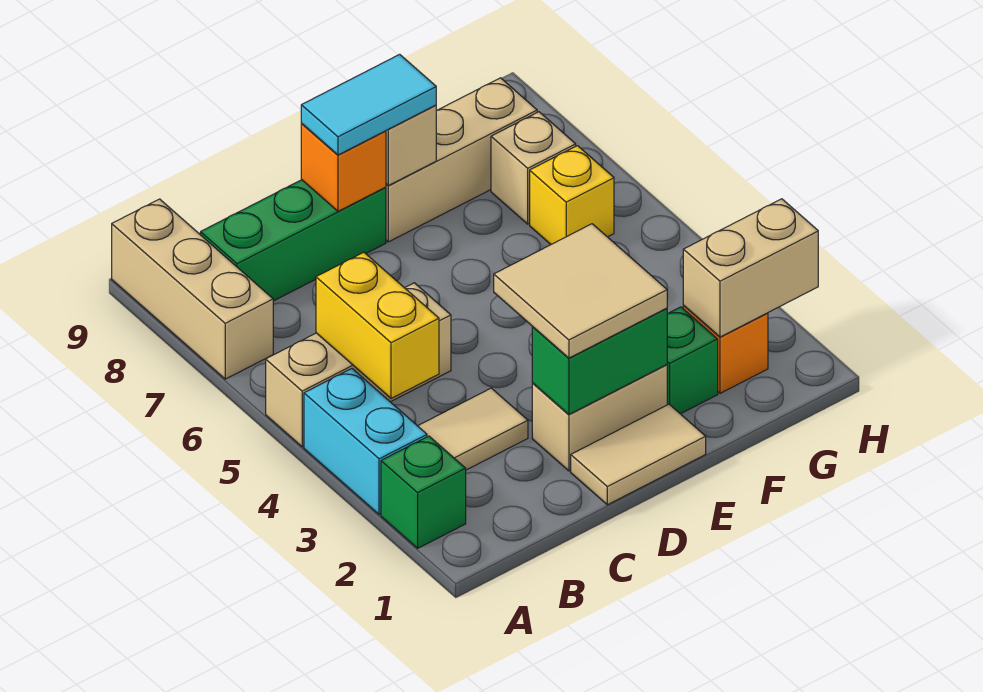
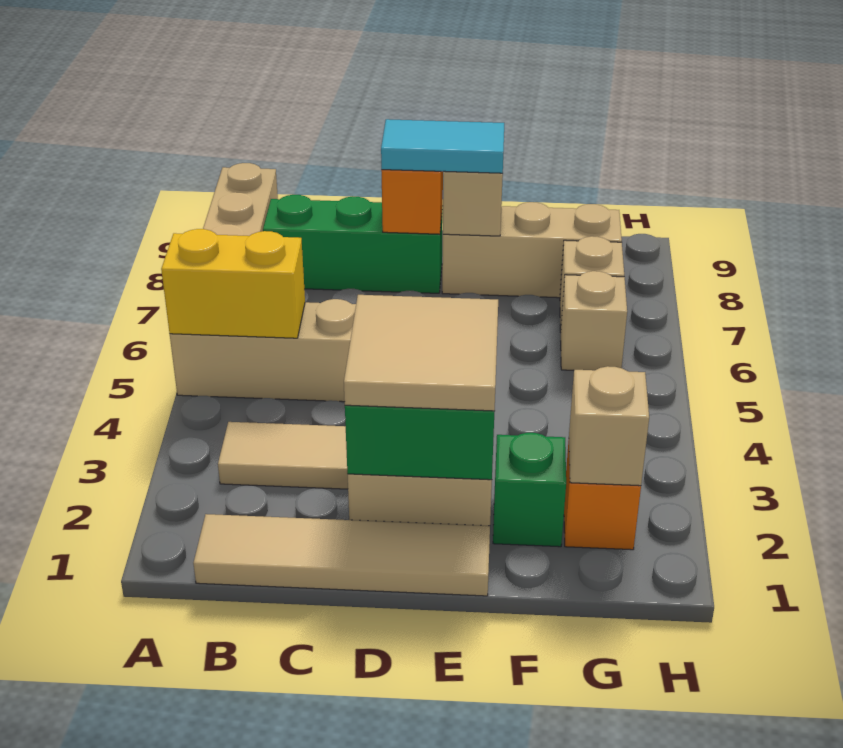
green 1x1 brick [381,436,466,548] -> none
cyan 1x2 brick [304,369,427,515] -> none
yellow 1x2 brick [316,252,439,398] -> yellow 1x2 brick turned to [161,229,305,338]
tan 1x2 tile [571,404,706,505] -> tan 1x4 tile [193,514,490,596]
tan 1x2 brick [683,199,818,337] -> tan 1x1 brick [569,366,649,486]
yellow 1x1 brick [530,146,614,244] -> tan 1x1 brick [561,271,627,370]

